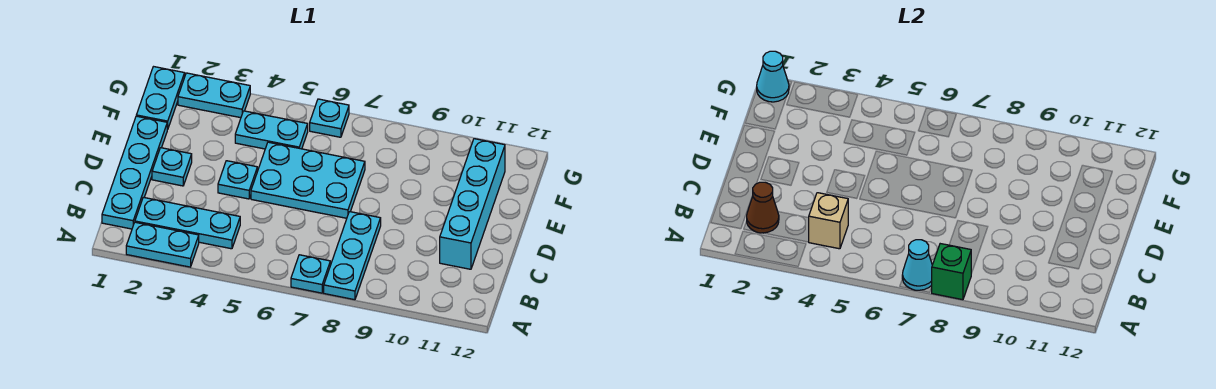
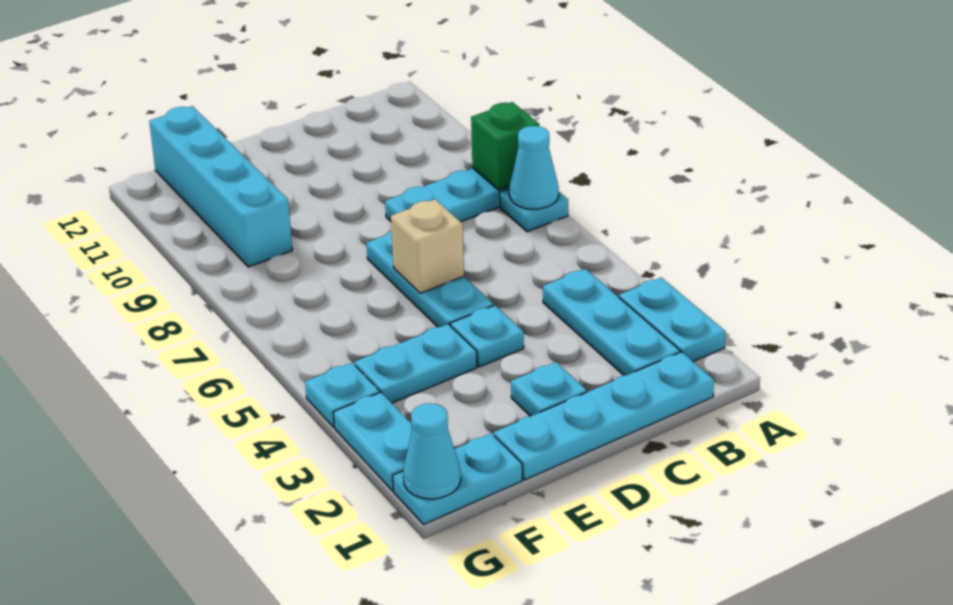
brown 1x1 cone [747,182,779,233] -> none
tan 1x1 brick [809,193,848,249] -> tan 1x1 brick moved to [391,199,464,293]
cyan 1x4 brick [440,139,505,269] -> cyan 1x4 brick turned to [149,106,292,267]
cyan 2x3 plate [251,142,365,218] -> cyan 1x3 plate [367,230,493,327]
cyan 1x2 plate [235,111,308,149] -> cyan 1x2 plate turned to [355,324,477,403]
cyan 1x1 plate [310,99,349,137] -> cyan 1x1 plate moved to [305,363,380,427]

